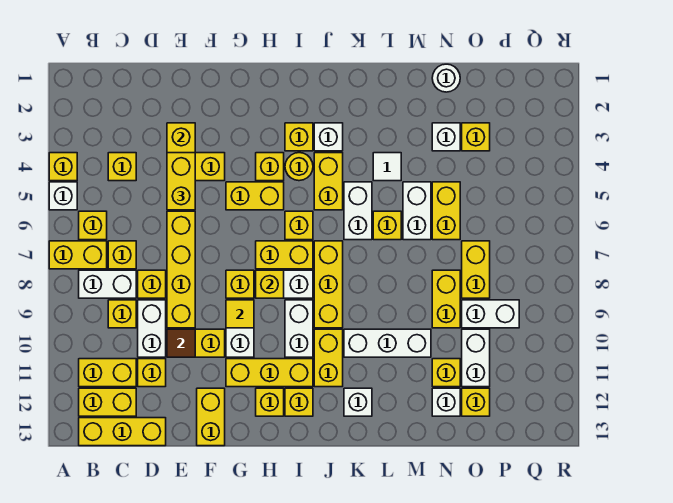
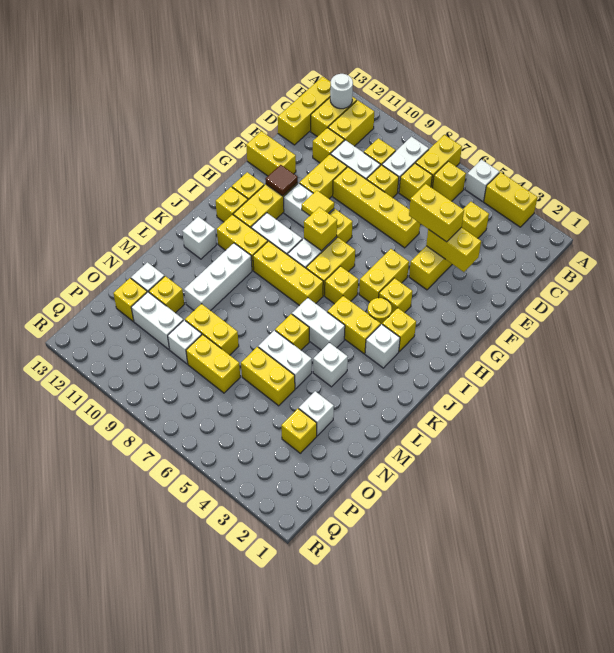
yellow 1x1 brick [49,153,77,181] -> yellow 1x2 brick [484,172,538,227]
brown 1x1 tile [167,329,195,357] -> brown 1x1 tile moved to [265,165,298,196]
white 1x1 tile [373,153,401,181] -> white 1x1 brick [313,343,348,387]
white 1x1 round brick [432,64,460,92] -> white 1x1 round brick moved to [330,74,353,109]
white 1x2 brick [462,300,519,328] -> white 1x1 brick [168,320,202,364]

